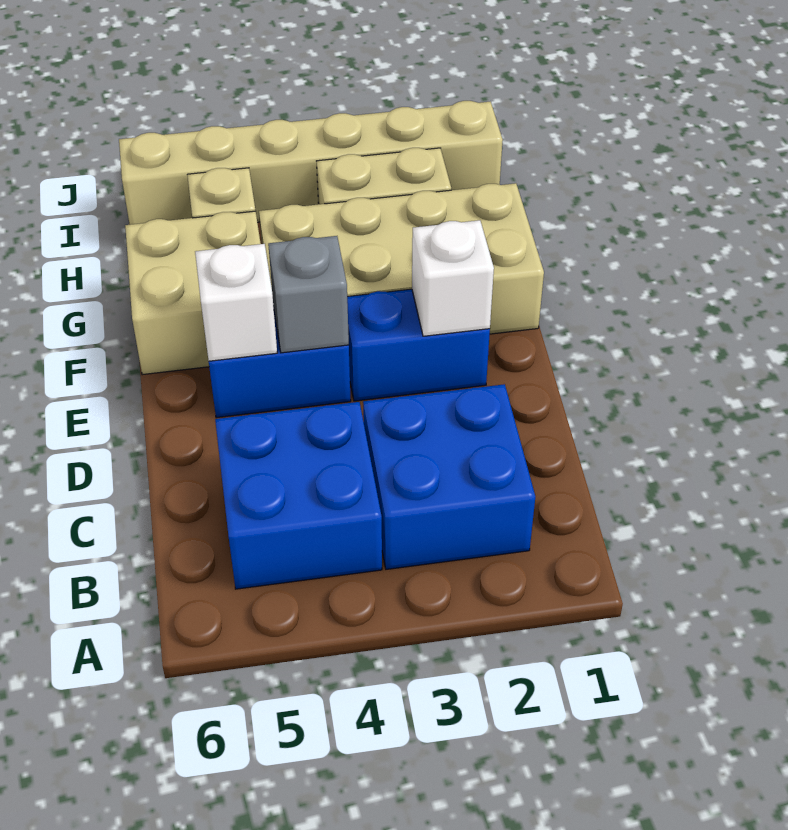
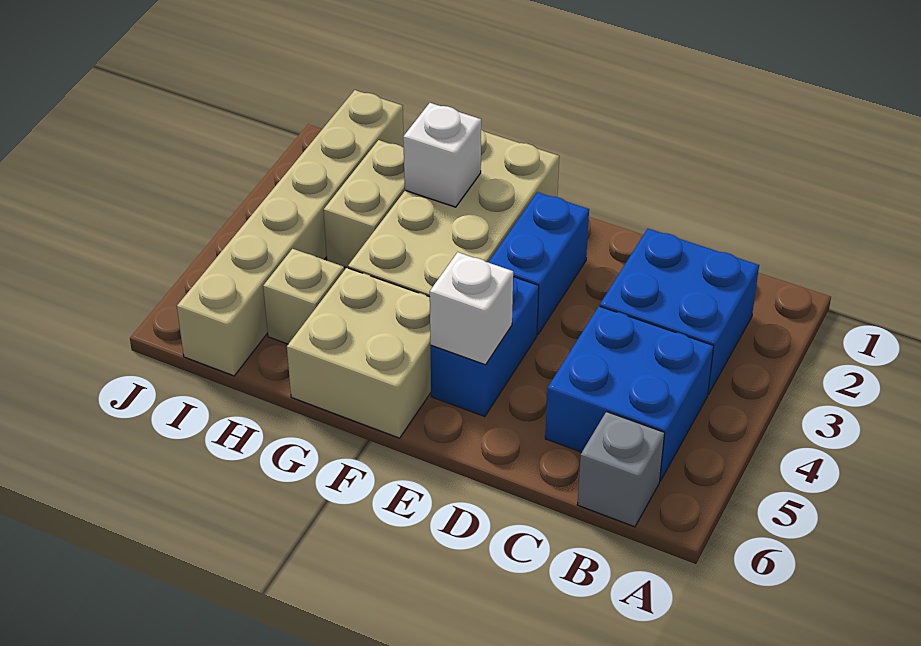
white 1x1 brick [412,220,494,336] -> white 1x1 brick moved to [403,103,481,207]
grey 1x1 brick [268,236,349,353] -> grey 1x1 brick moved to [577,412,665,527]

